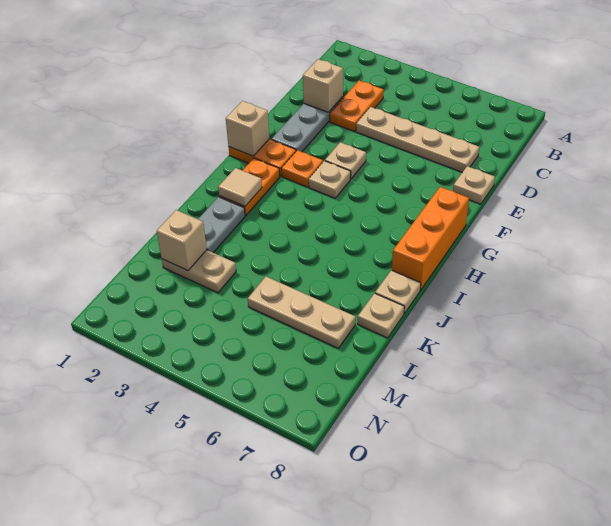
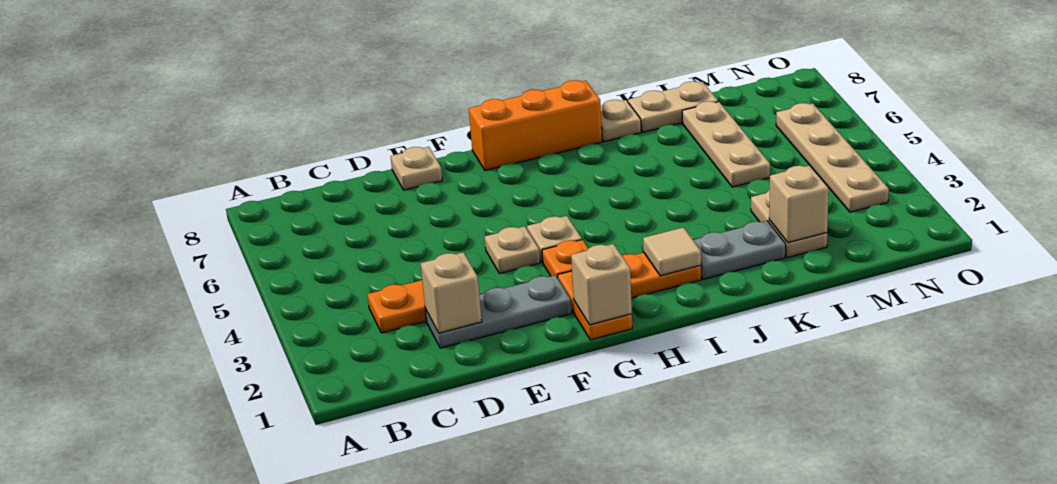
tan 1x4 plate [356,107,479,172] -> tan 1x4 plate moved to [776,103,889,212]
tan 1x1 plate [358,293,404,338] -> tan 1x2 plate [628,81,718,132]

